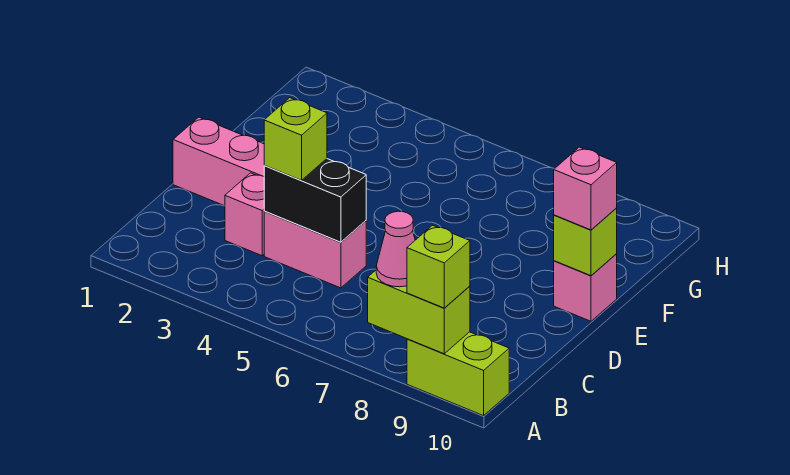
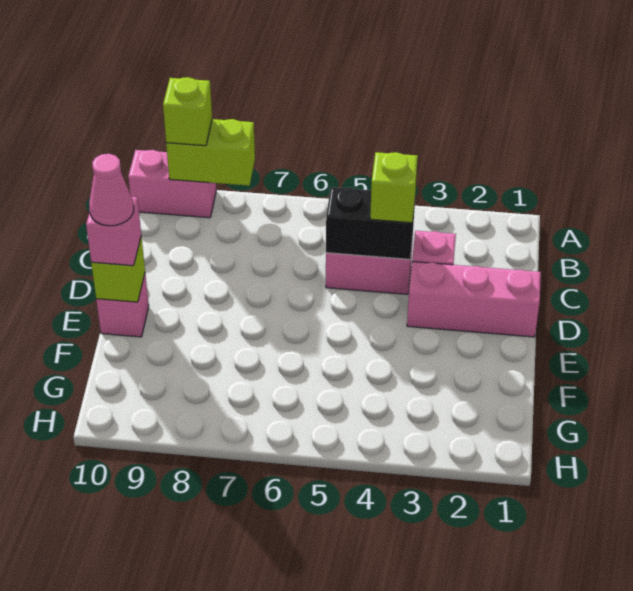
pink 1x1 cone [376,211,415,287] -> pink 1x1 cone moved to [89,154,134,226]
lime 1x2 brick [407,332,509,416] -> pink 1x2 brick [128,150,216,218]

